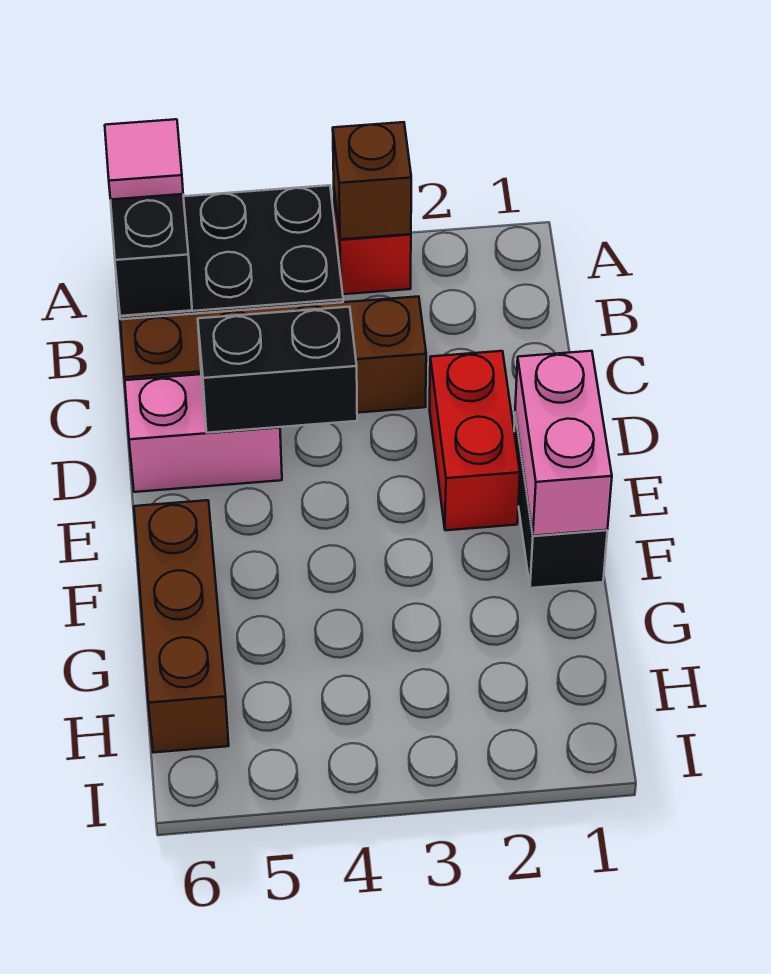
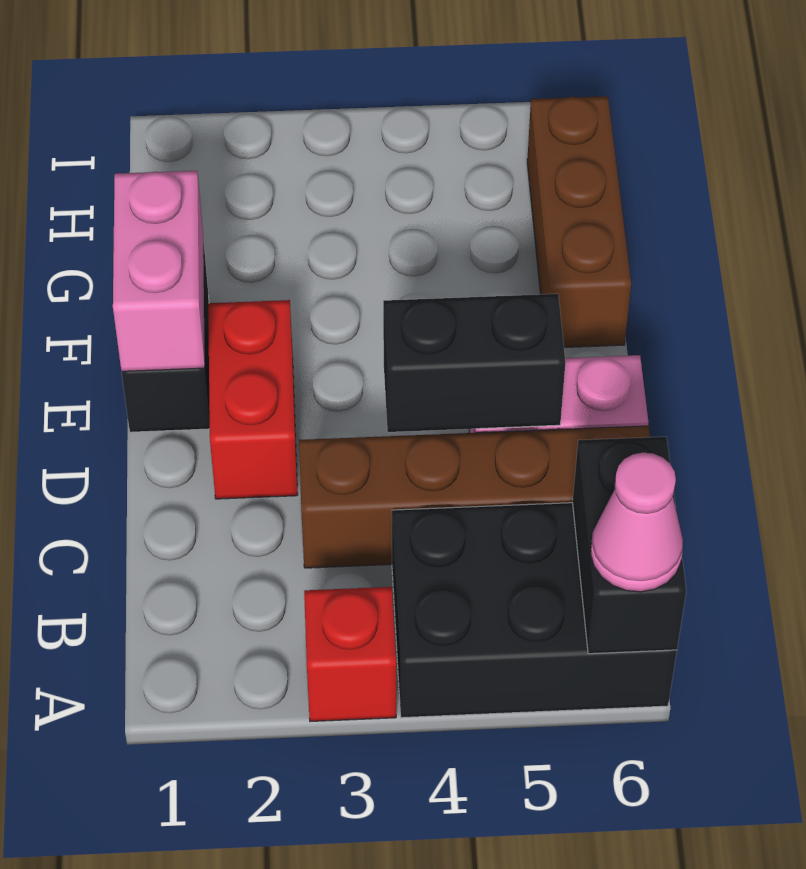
brown 1x1 brick [333,122,411,239] -> none
pink 1x1 tile [105,119,183,200] -> pink 1x1 cone [591,453,683,592]

